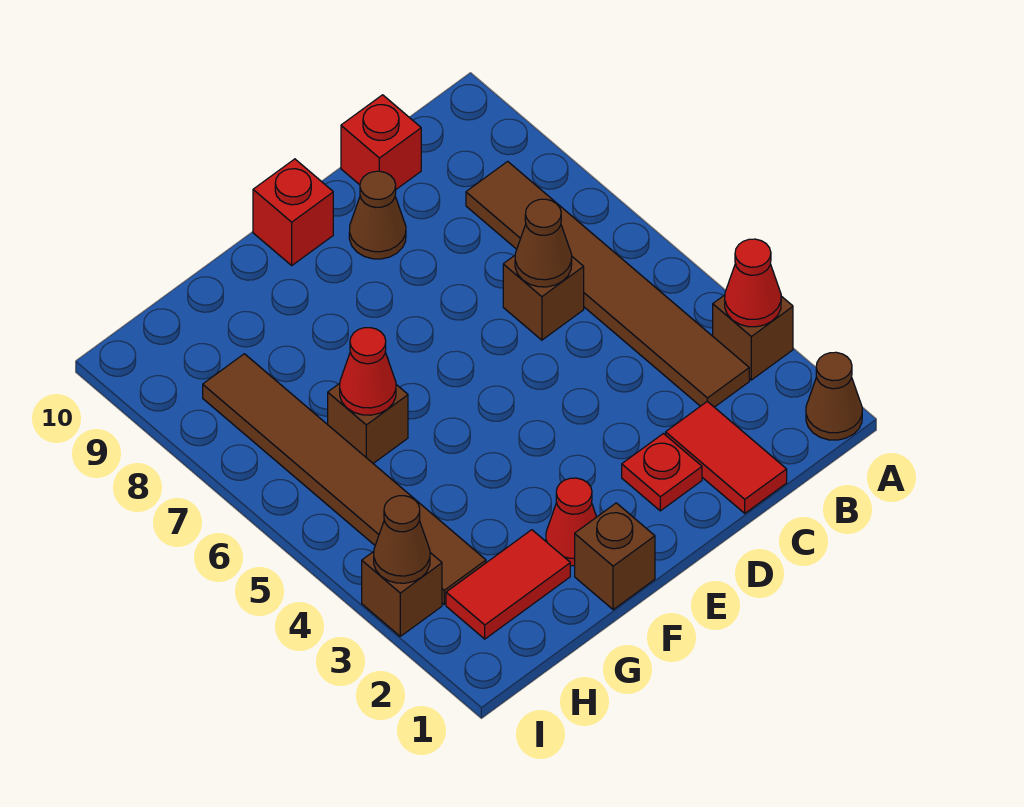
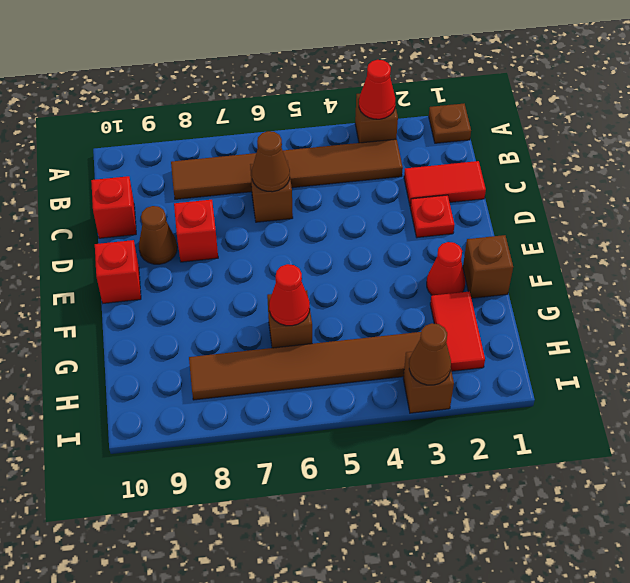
brown 1x1 cone [806,352,862,440] -> brown 1x1 plate [429,104,471,143]
none -> red 1x1 brick [174,200,218,262]

